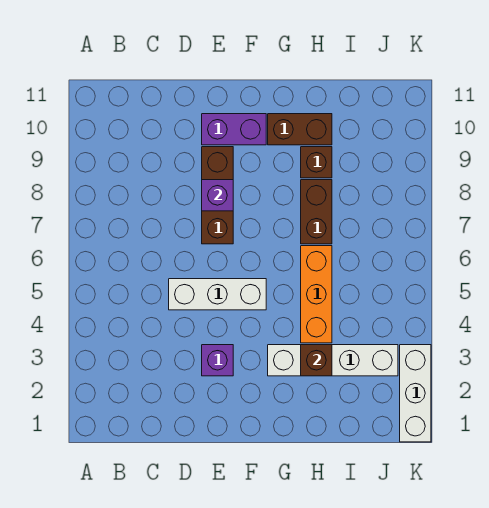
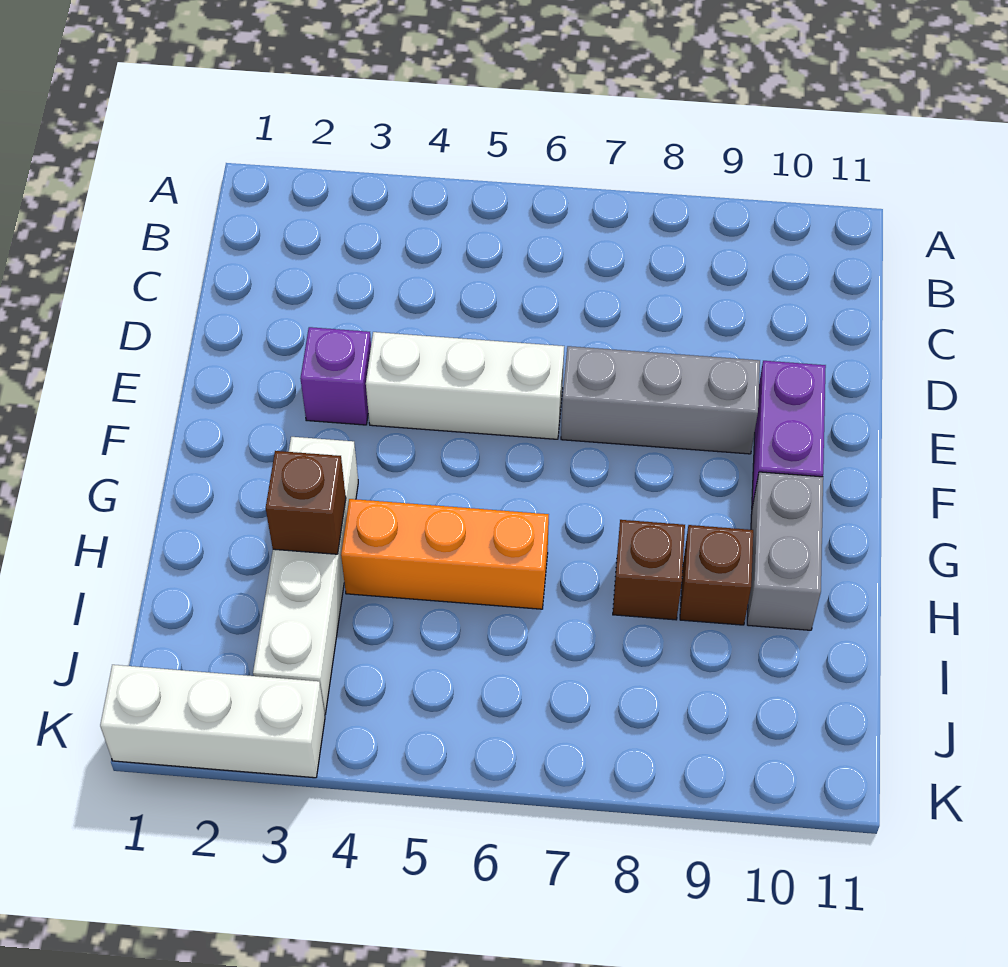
white 1x3 brick [169,279,266,310] -> white 1x3 brick turned to [366,332,564,439]
brown 1x3 brick [202,147,233,244] -> grey 1x3 brick [561,346,760,454]
purple 1x1 brick [202,180,233,211] -> none
brown 1x2 brick [268,114,332,145] -> grey 1x2 brick [747,472,823,630]
brown 1x2 brick [301,180,332,244] -> brown 1x1 brick [613,520,685,620]

